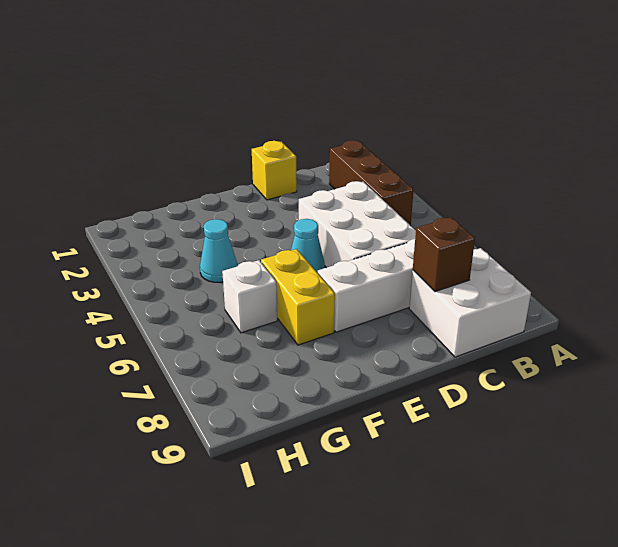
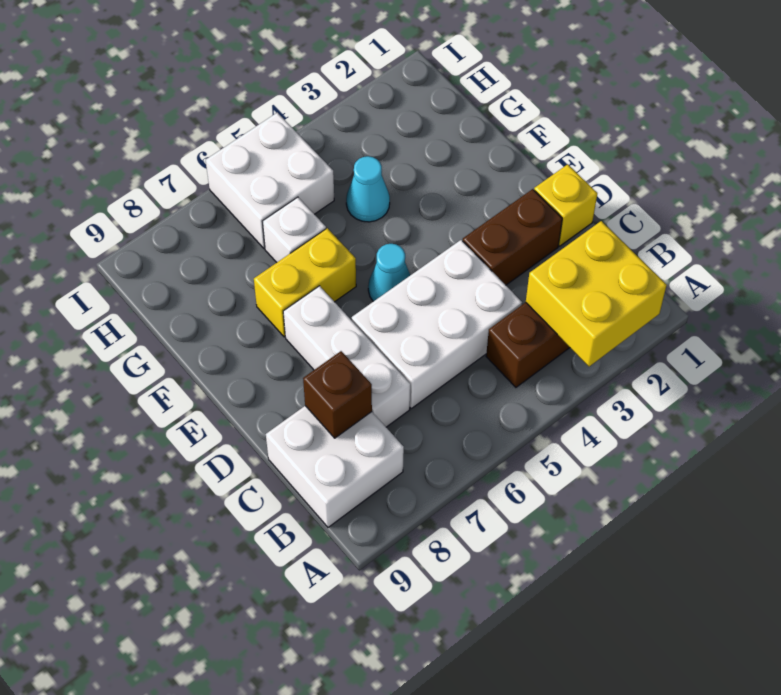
none -> yellow 2x2 brick [526,221,667,367]
none -> brown 1x2 brick [463,189,562,285]
none -> white 2x2 brick [206,113,334,248]

